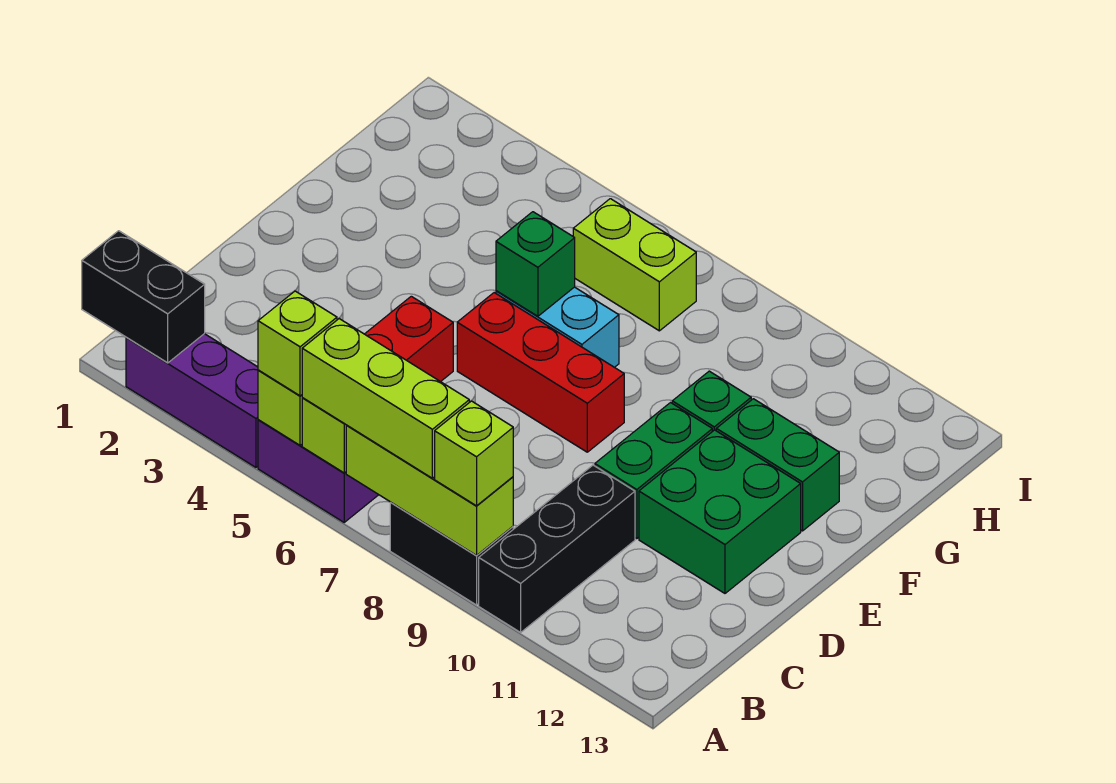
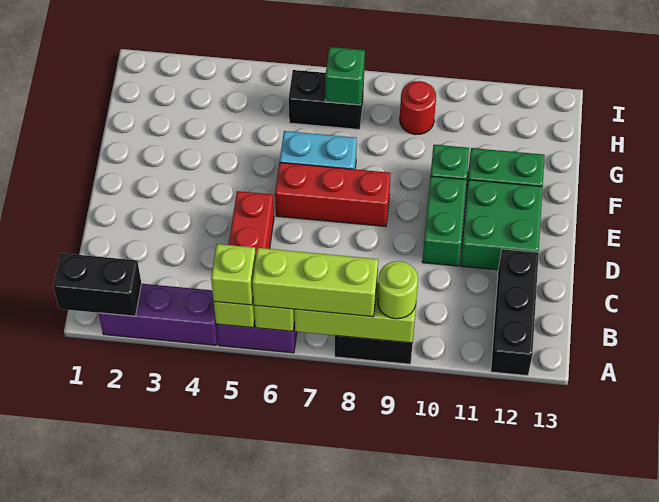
lime 1x1 brick [435,401,513,506] -> lime 1x1 round brick [377,261,418,319]
black 1x3 brick [479,465,635,632] -> black 1x3 brick moved to [491,249,539,376]
green 1x1 brick [496,212,575,316] -> green 1x1 brick moved to [325,47,365,105]
lime 1x2 brick [573,199,696,331] -> black 1x2 brick [289,70,364,129]
none -> red 1x1 round brick [400,81,436,135]

